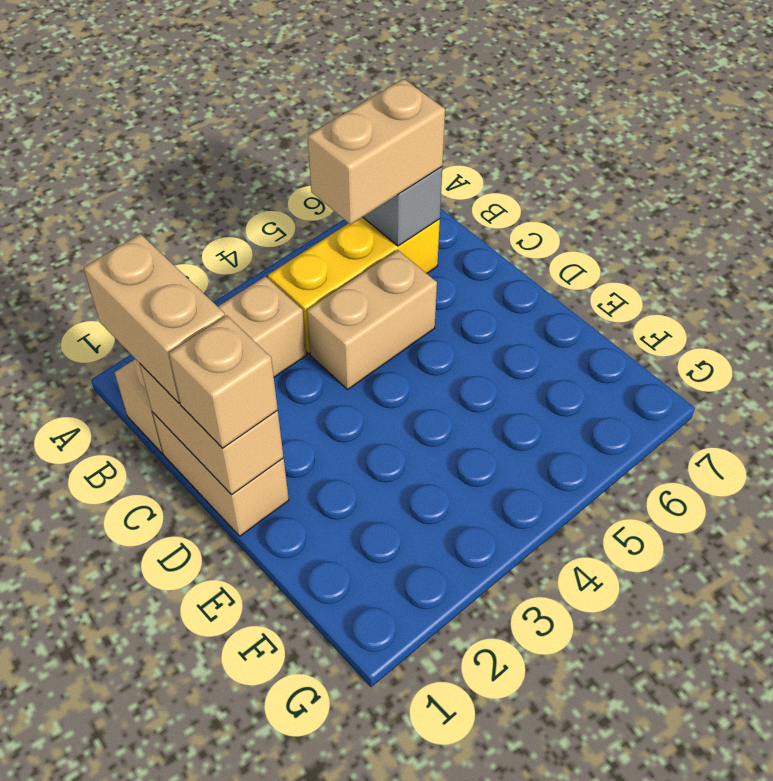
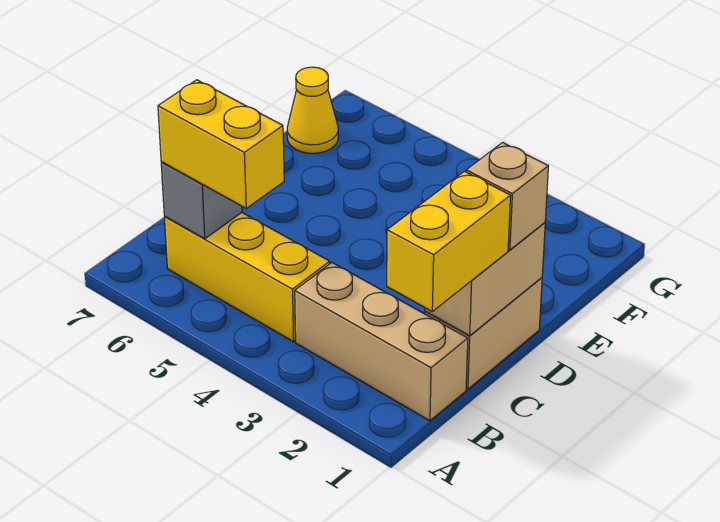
tan 1x2 brick [84,234,225,403] -> yellow 1x2 brick [387,171,511,311]
tan 1x2 brick [308,79,445,224] -> yellow 1x2 brick [158,80,284,208]
tan 1x2 brick [307,250,437,389] -> none
none -> yellow 1x1 cone [287,67,338,153]

